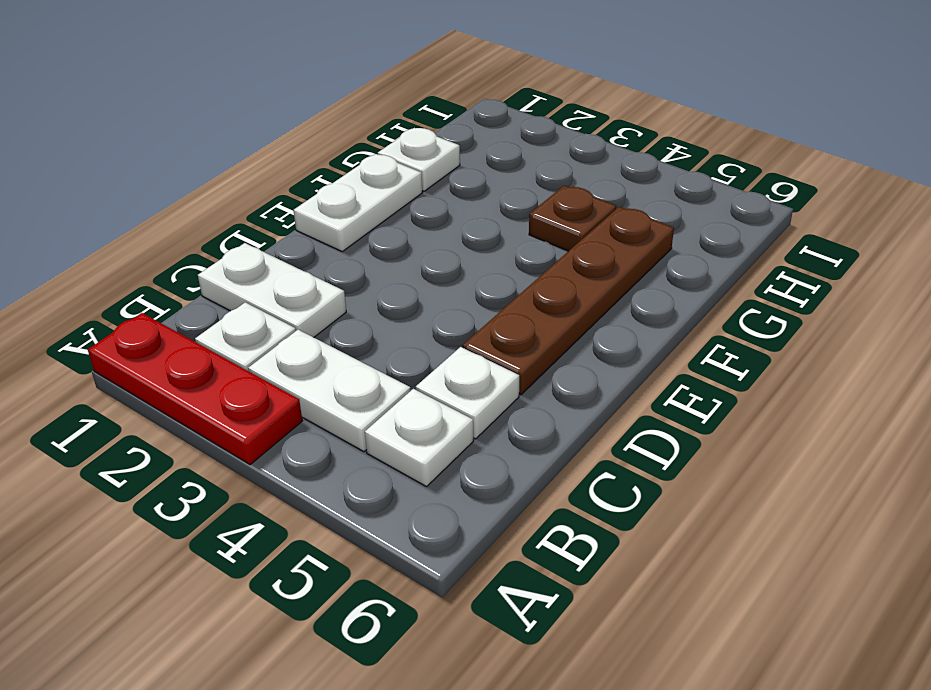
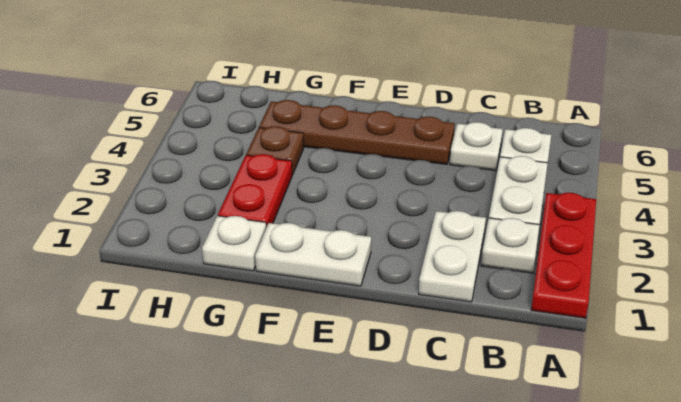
none -> red 1x2 plate [218,154,292,227]

